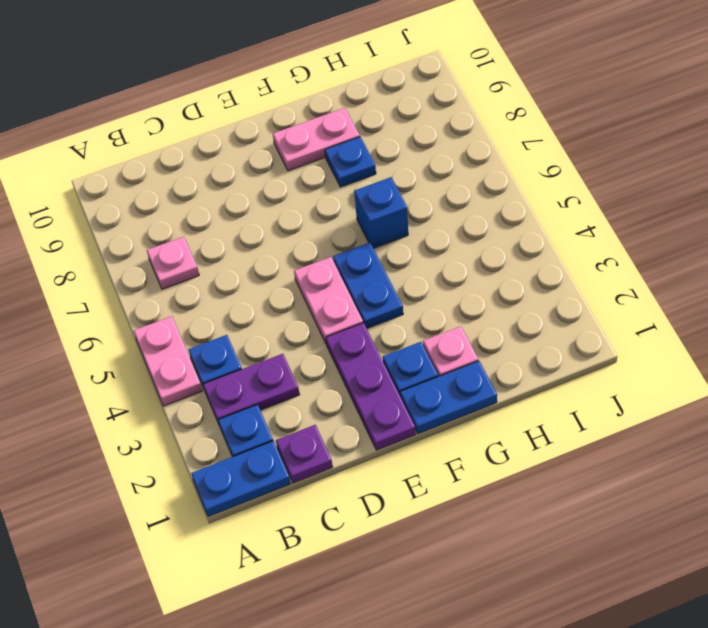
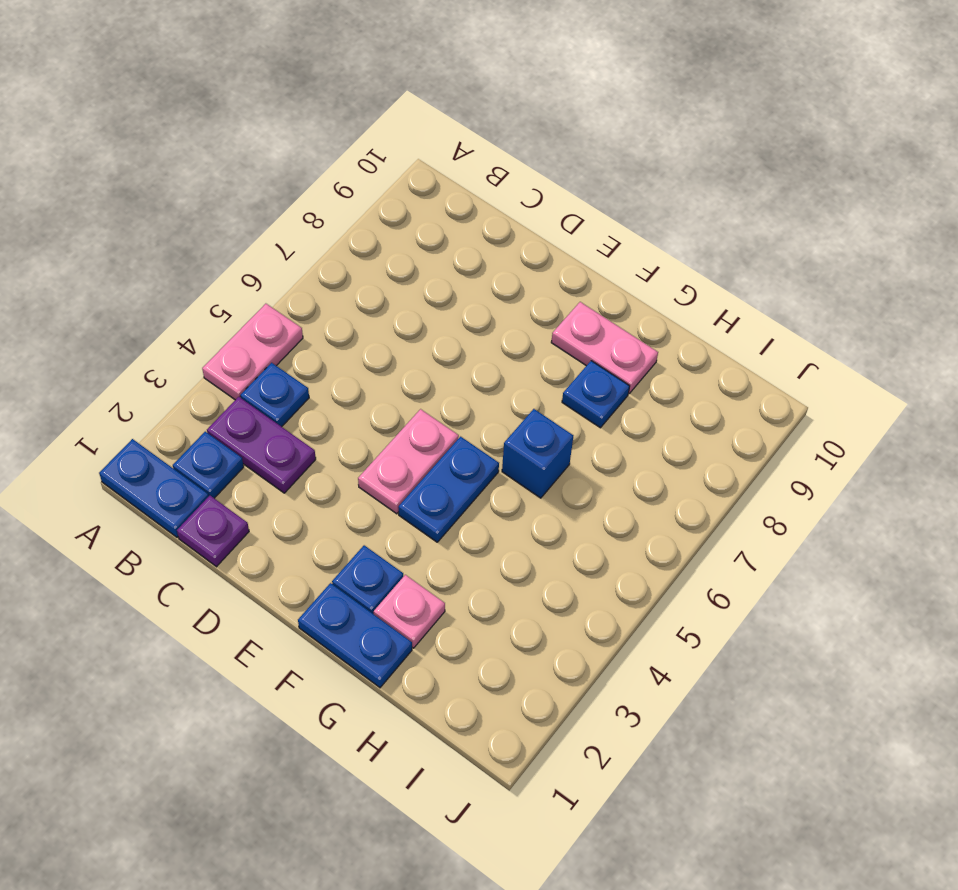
pink 1x1 plate [147,237,199,289] -> none
purple 1x3 plate [326,323,415,450] -> none

